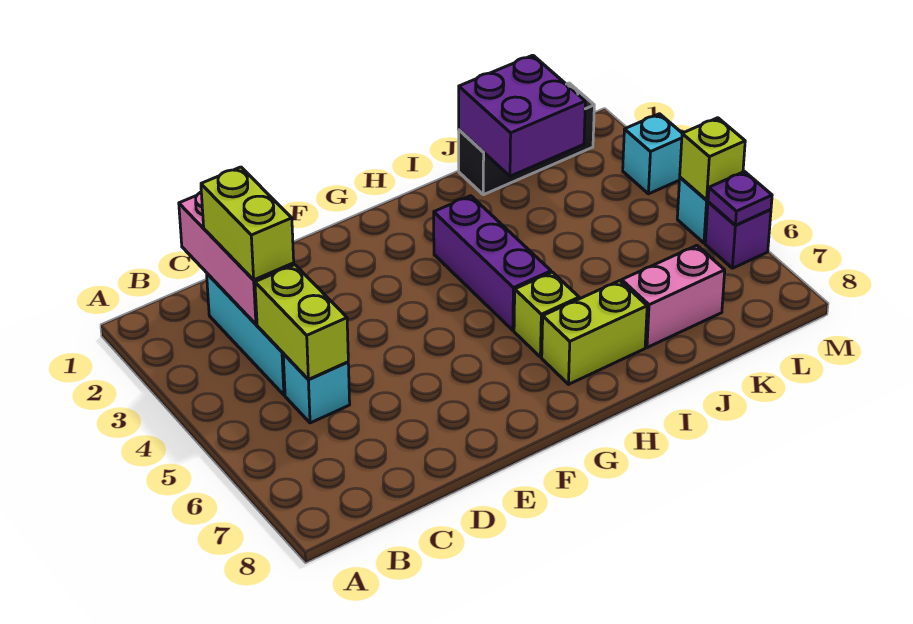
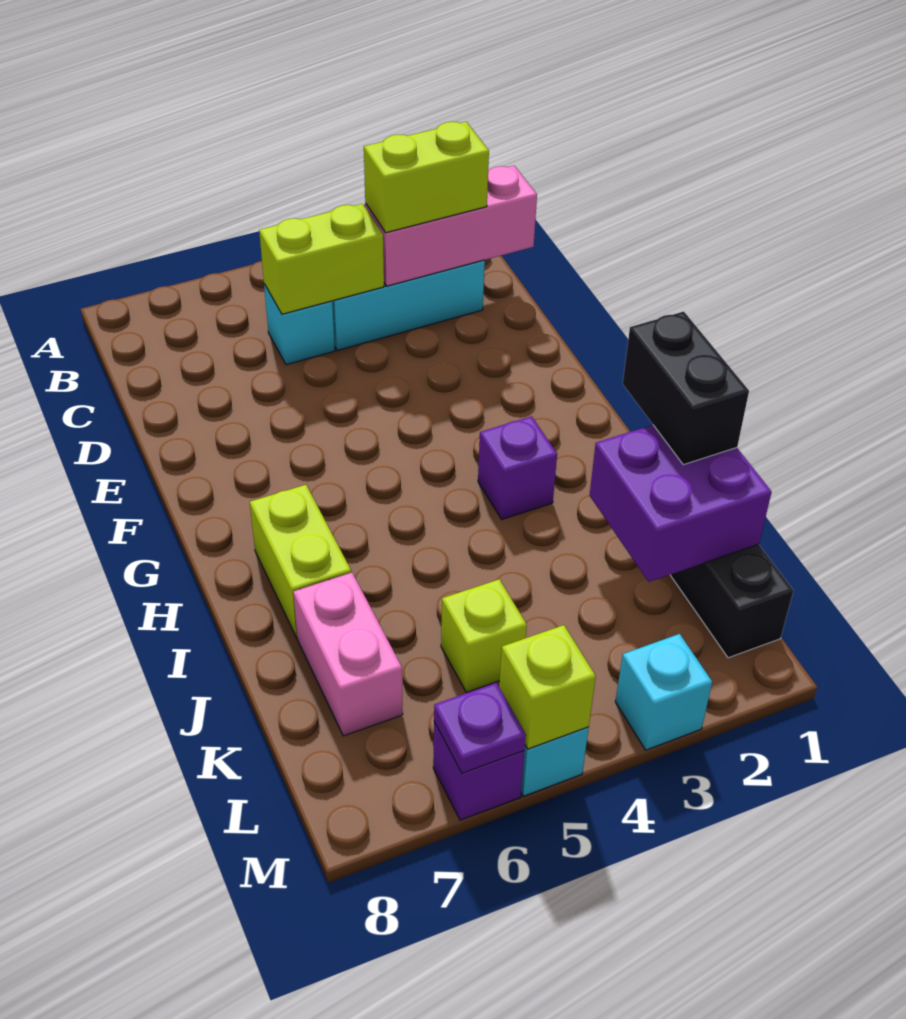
purple 1x3 brick [434,196,551,330] -> purple 1x1 brick [478,416,557,519]
lime 1x1 brick [514,272,579,357] -> lime 1x1 brick moved to [441,579,527,692]
none -> black 1x2 brick [623,311,749,465]

